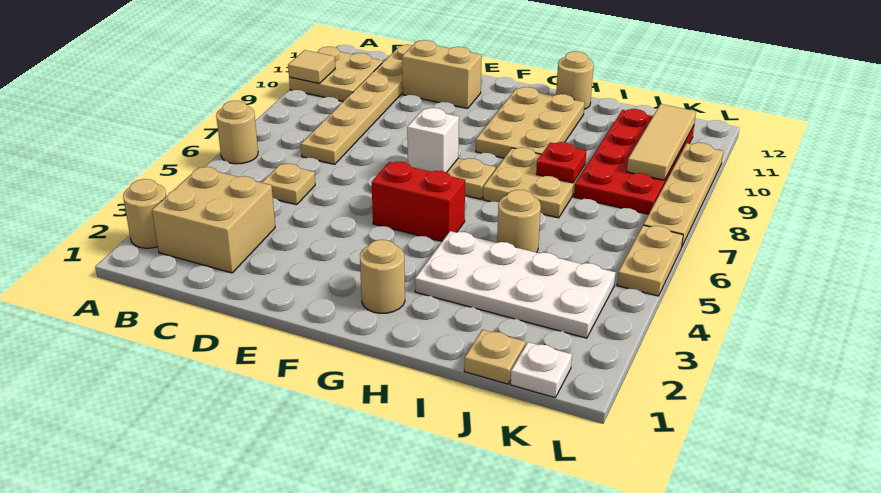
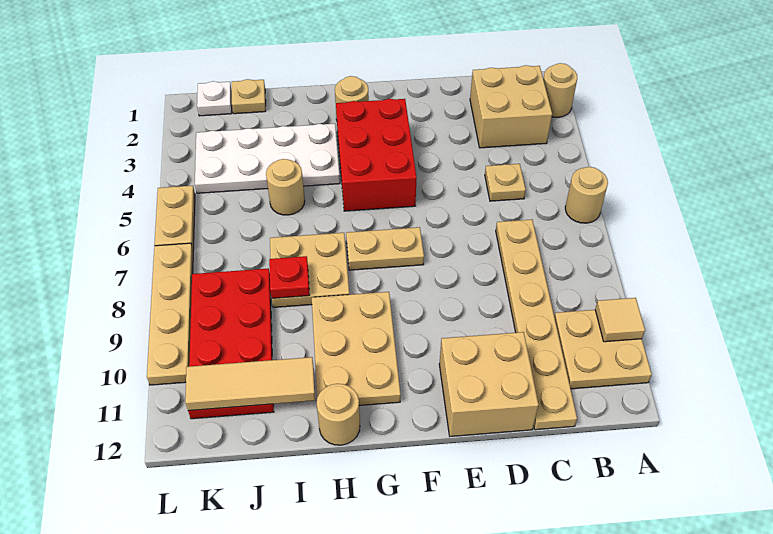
tan 1x2 brick [402,40,482,109] -> tan 2x2 brick [439,332,539,436]
red 1x2 brick [372,162,465,241] -> red 2x3 brick [336,99,417,211]
white 1x1 brick [407,108,459,173] -> none
tan 1x3 tile [627,104,696,180] -> tan 1x3 tile turned to [185,357,315,411]

